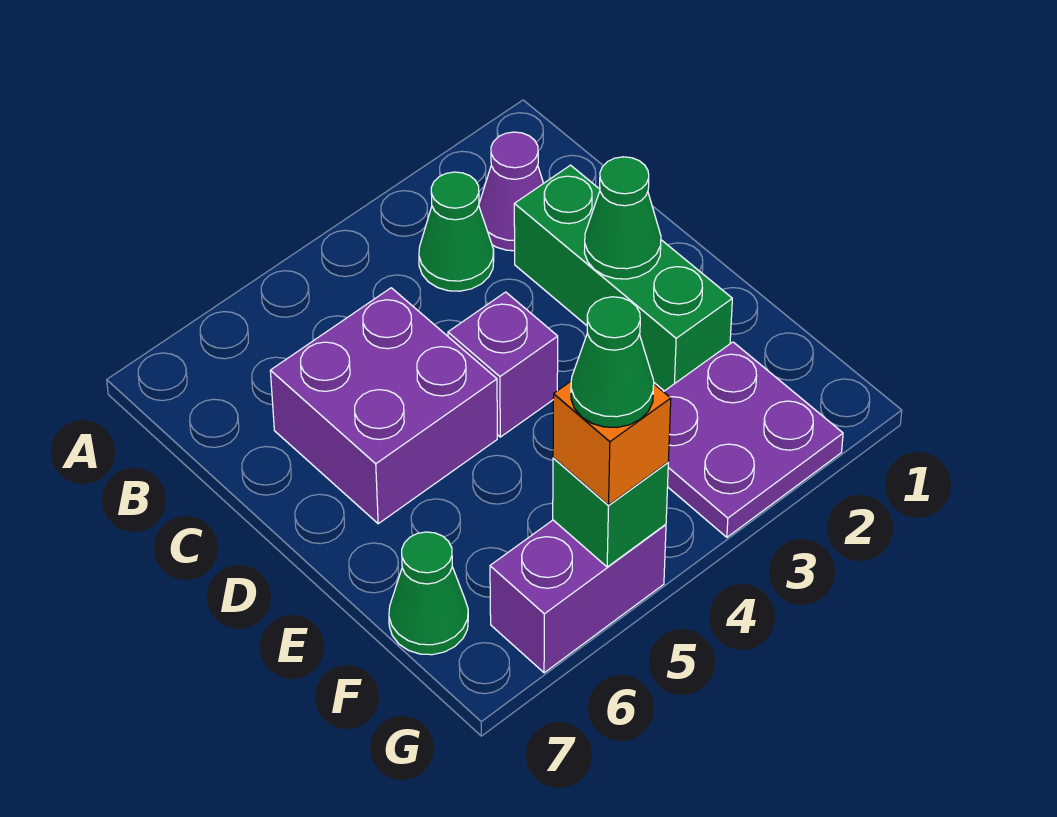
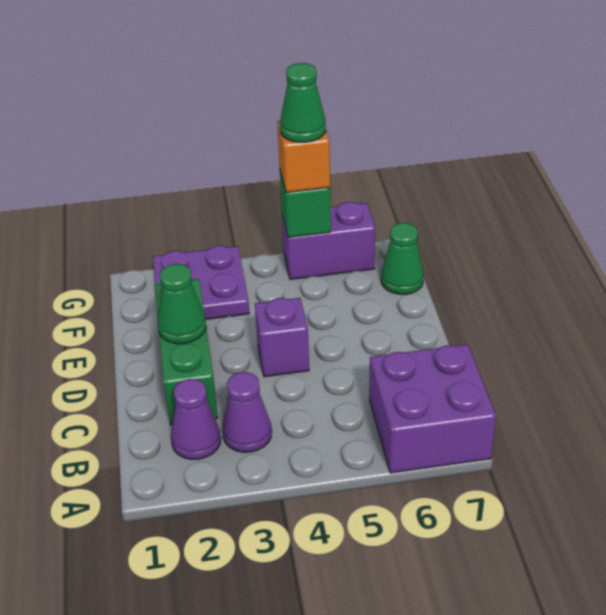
green 1x1 cone [419,172,494,291] -> purple 1x1 cone [222,372,272,452]
purple 2x2 brick [270,288,497,524] -> purple 2x2 brick moved to [369,344,496,473]

